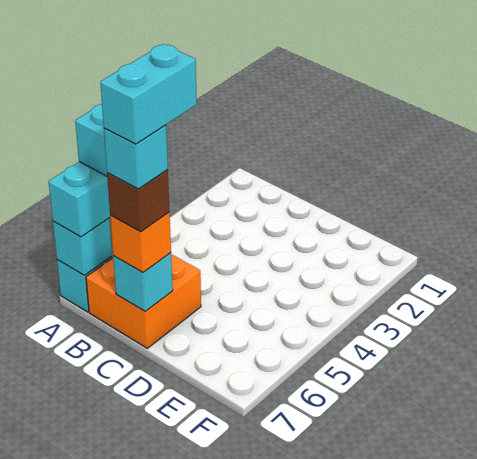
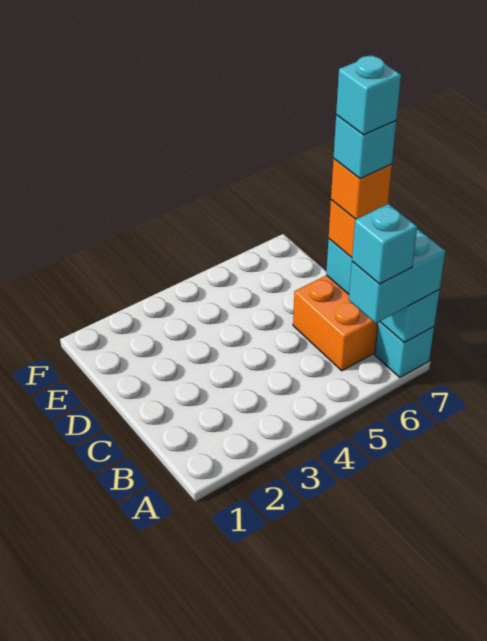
cyan 1x2 brick [100,44,197,144] -> cyan 1x1 brick [336,55,401,135]
brown 1x1 brick [107,170,170,232] -> orange 1x1 brick [331,159,392,219]

